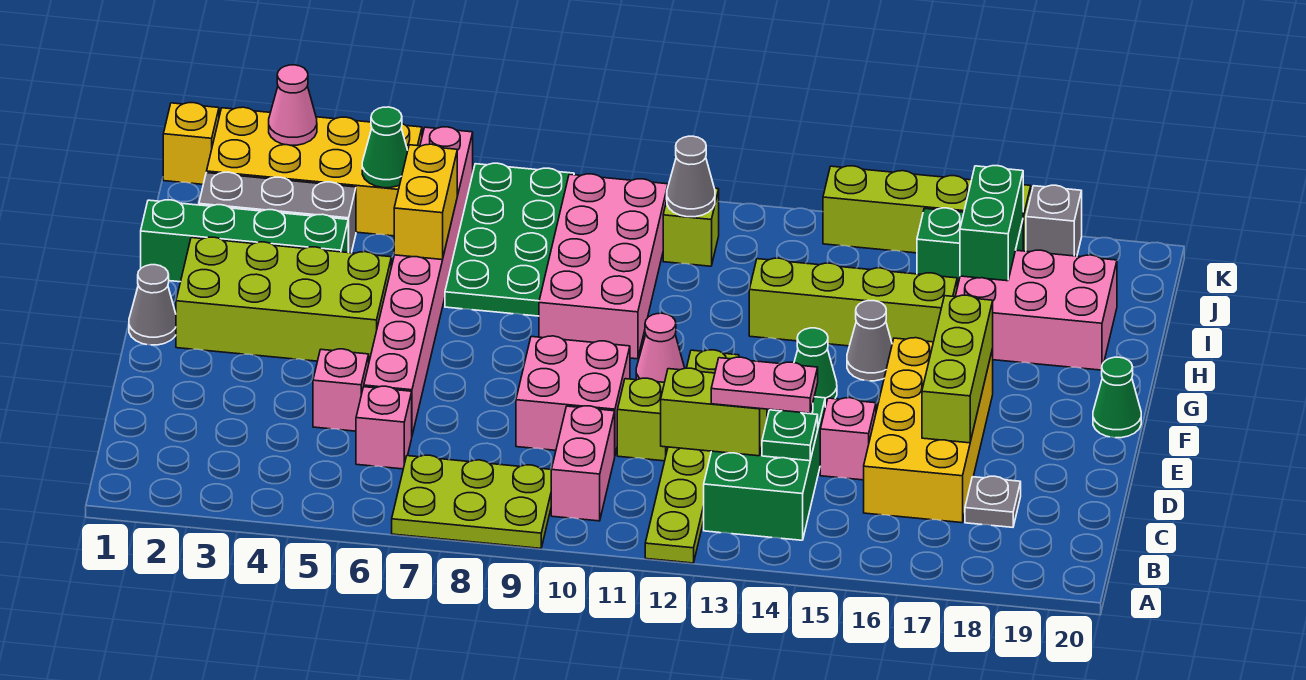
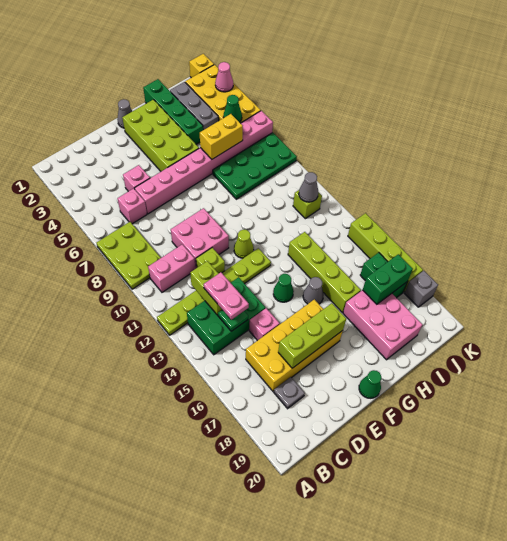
pink 1x1 cone [636,313,685,382] -> lime 1x1 cone [234,230,254,258]
pink 2x4 brick [539,174,668,359] -> none

